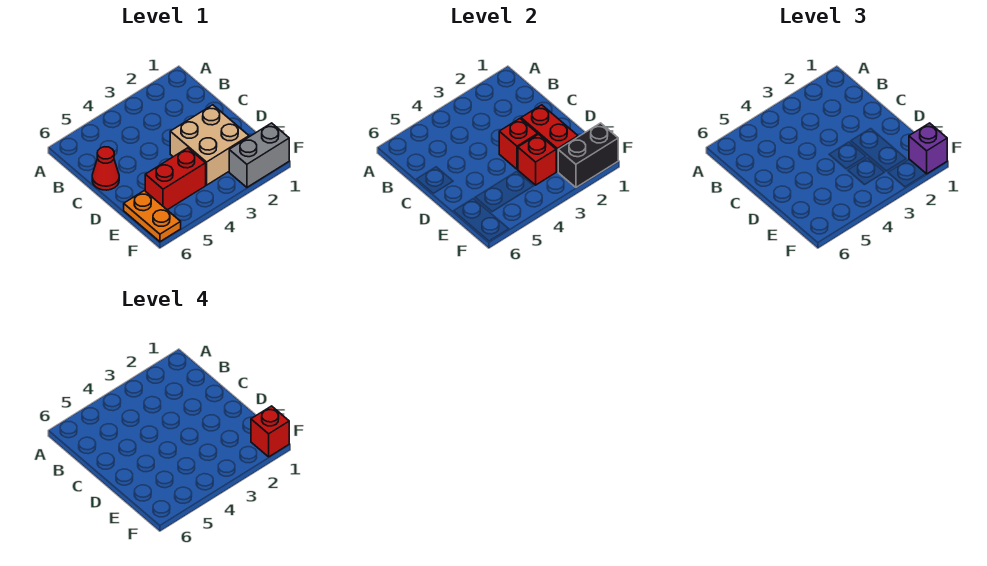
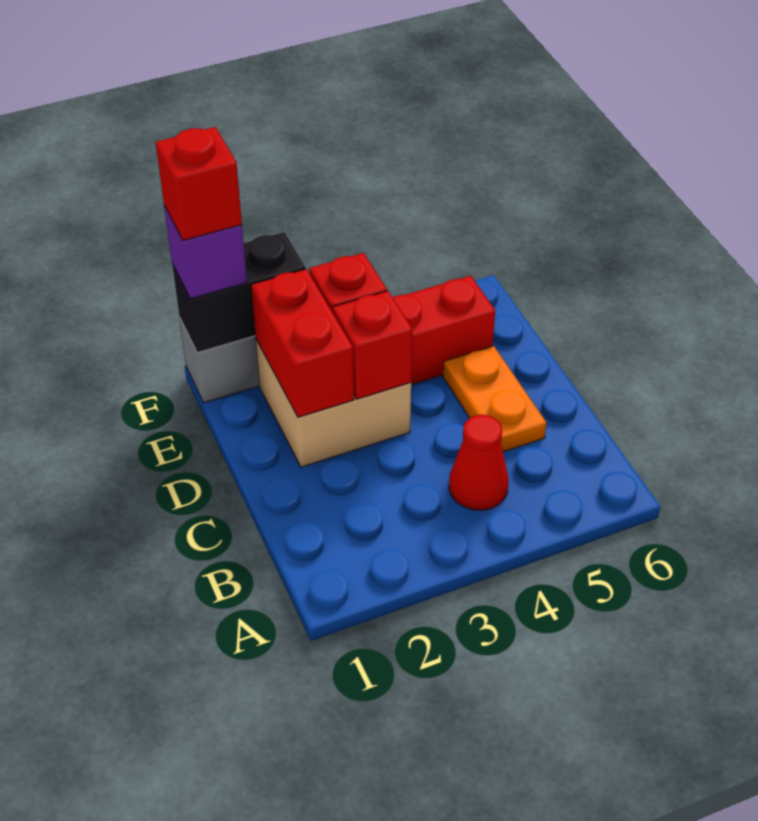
red 1x1 cone [92,147,119,190] -> red 1x1 cone moved to [449,415,508,510]
orange 1x2 plate [124,191,181,242] -> orange 1x2 plate moved to [443,346,546,452]

